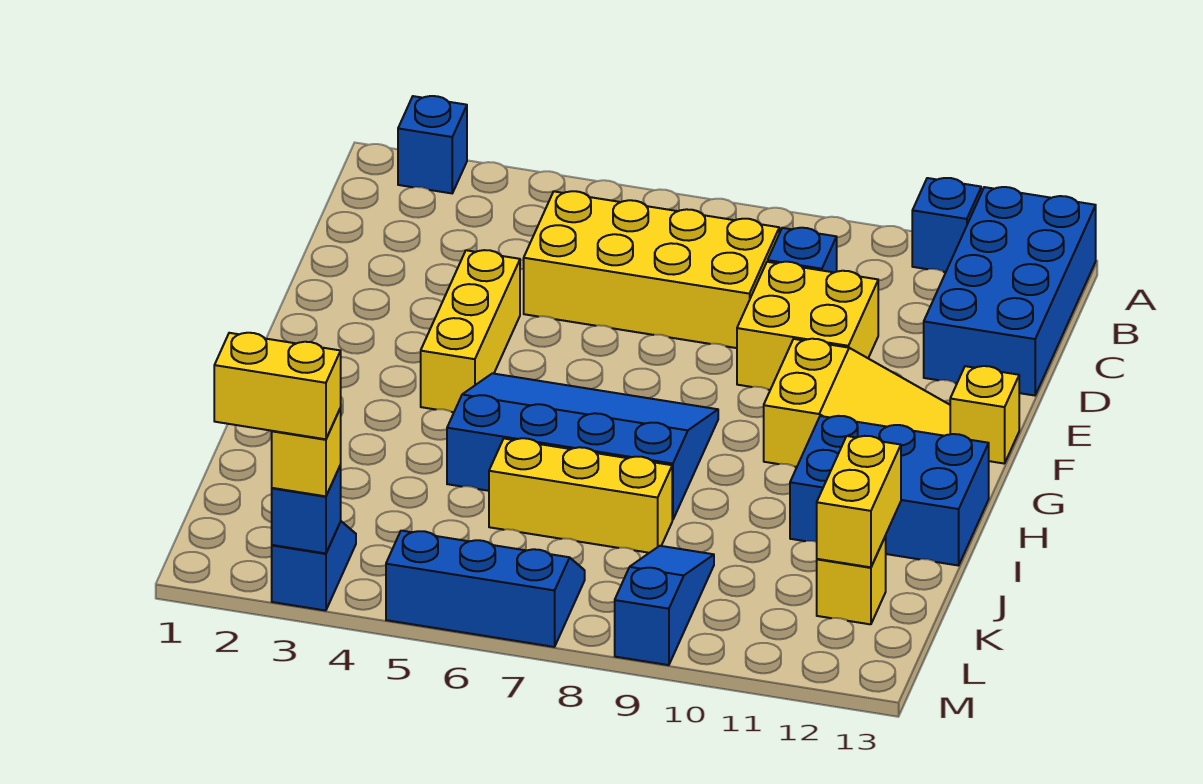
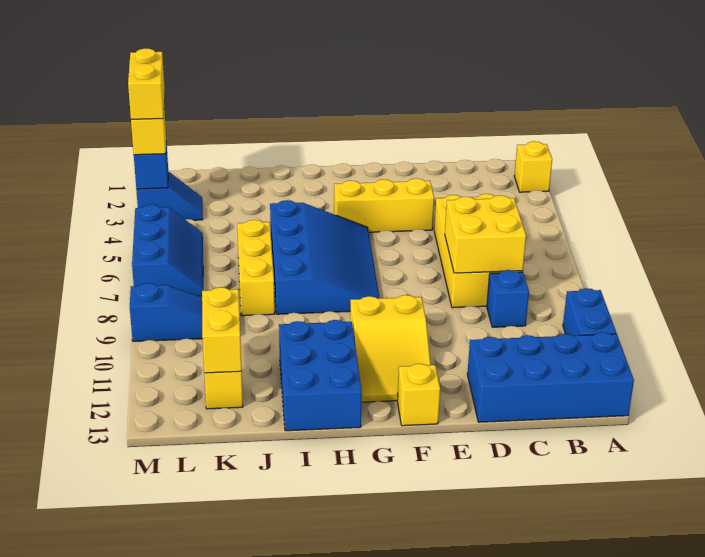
blue 1x1 brick [398,96,467,193] -> yellow 1x1 brick [514,141,552,192]
blue 1x1 brick [912,178,981,272] -> blue 1x2 brick [563,288,616,336]
yellow 2x2 brick [737,262,878,390] -> yellow 2x2 brick moved to [445,195,526,273]
yellow 1x2 brick [817,436,901,567] -> yellow 1x2 brick turned to [202,287,242,373]

